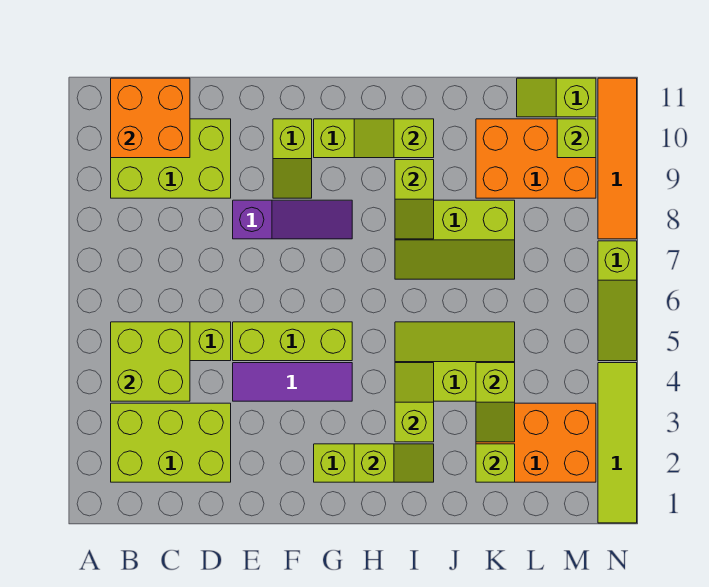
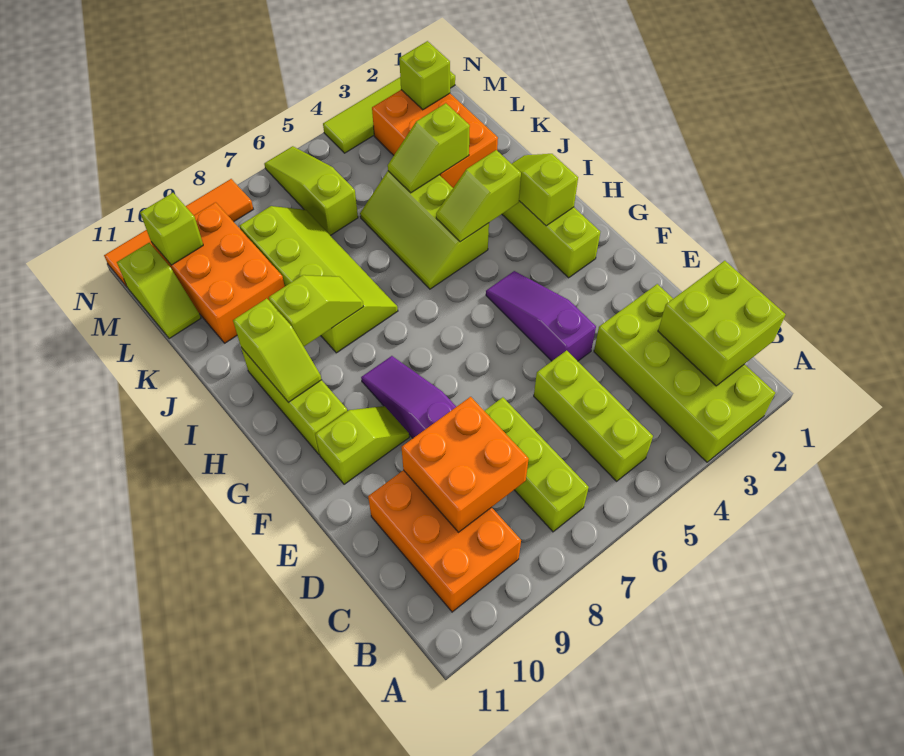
lime 2x3 brick [111,403,231,482] -> lime 2x4 brick [594,284,775,462]
lime 2x2 brick [111,322,190,401] -> lime 2x2 brick moved to [658,261,786,386]
lime 2x3 brick [111,119,231,198] -> orange 2x3 brick [368,470,521,612]
orange 2x2 brick [111,78,190,158] -> orange 2x2 brick moved to [402,397,529,532]
purple 1x3 tile [233,363,352,401] -> purple 1x3 slope [486,271,596,361]
lime 1x3 brick [233,322,352,361] -> lime 1x3 brick moved to [485,397,589,532]
lime 2x3 slope [395,200,515,279] -> lime 2x4 slope [240,206,398,353]
lime 1x1 brick [476,444,515,482] -> lime 1x1 brick moved to [399,41,450,110]
lime 1x2 slope [476,363,515,442] -> lime 1x2 slope turned to [388,103,470,193]
lime 1x3 slope [598,241,637,361] -> lime 1x3 slope turned to [264,146,358,236]

